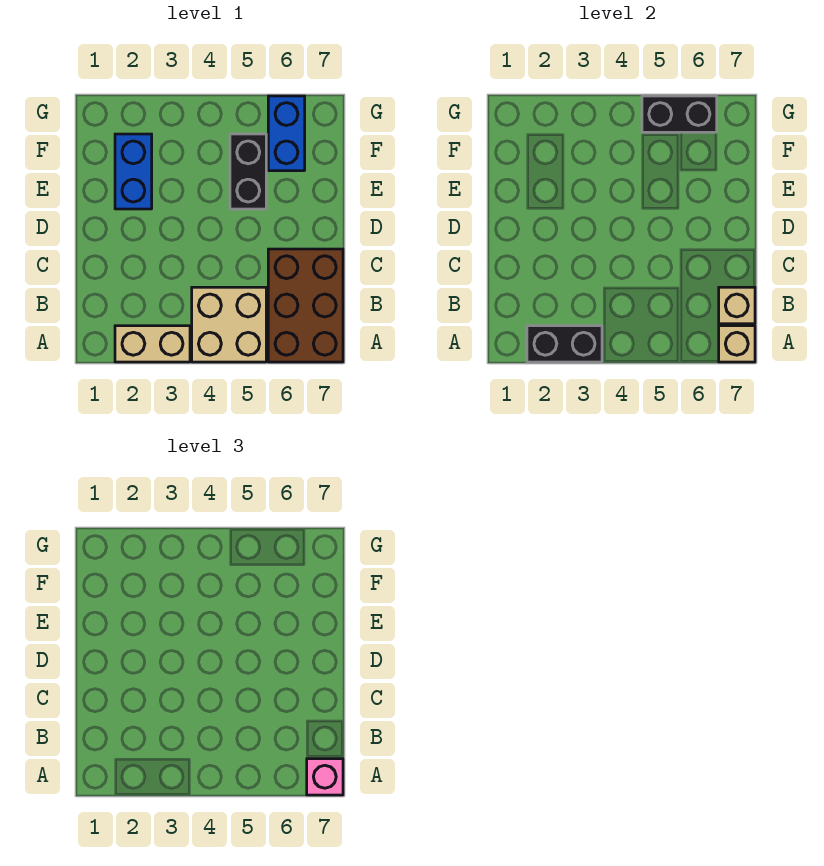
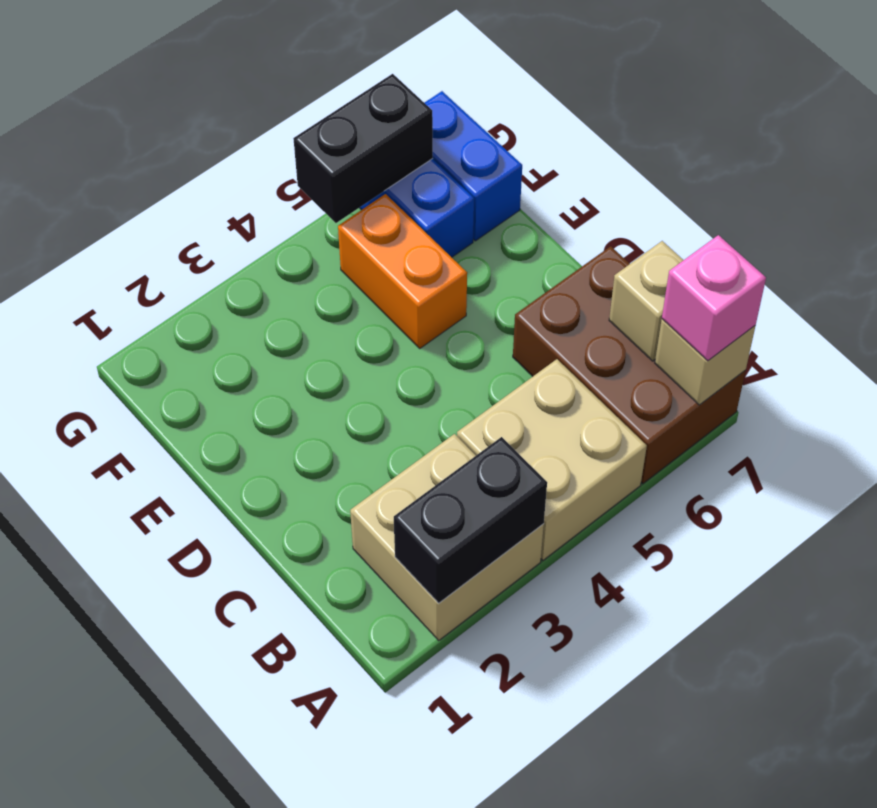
tan 1x2 brick [115,326,190,362] -> tan 2x2 brick [350,434,544,640]
blue 1x2 brick [115,134,152,209] -> blue 1x2 brick moved to [425,91,522,241]
black 1x2 brick [230,134,266,209] -> orange 1x2 brick [338,194,467,348]

